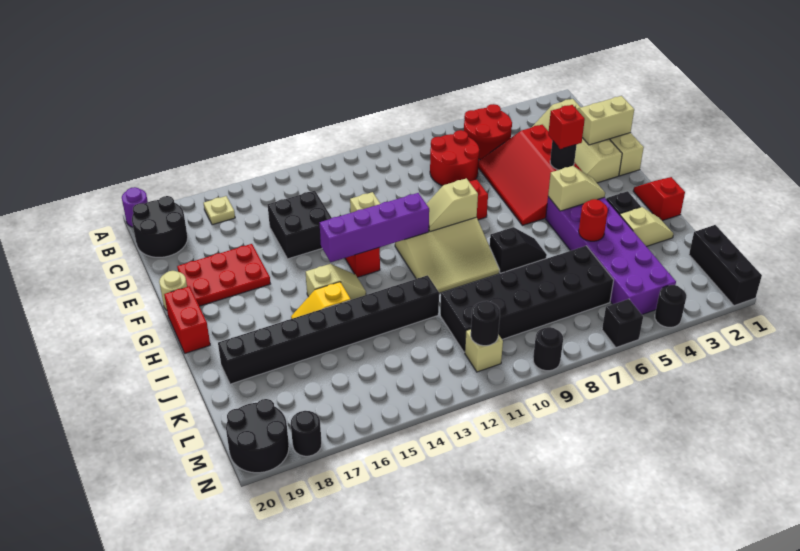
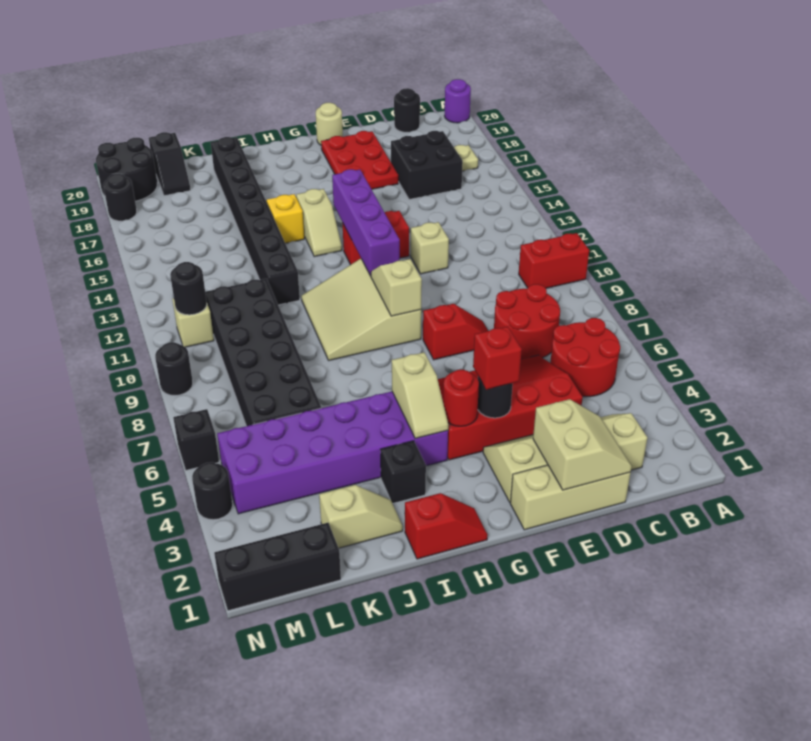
black 2x2 round brick [132,196,188,257] -> black 1x1 round brick [394,88,420,132]
black 2x2 brick [268,191,332,259] -> black 2x2 brick moved to [391,131,463,199]
red 1x2 brick [164,286,210,353] -> red 1x2 brick moved to [519,233,589,288]
black 1x2 slope [490,227,547,273] -> black 1x2 slope moved to [149,132,191,196]
tan 1x2 slope [620,207,673,247] -> tan 1x2 slope turned to [319,485,403,548]
red 1x1 round brick [579,199,608,241] -> red 1x1 round brick moved to [443,370,479,426]

